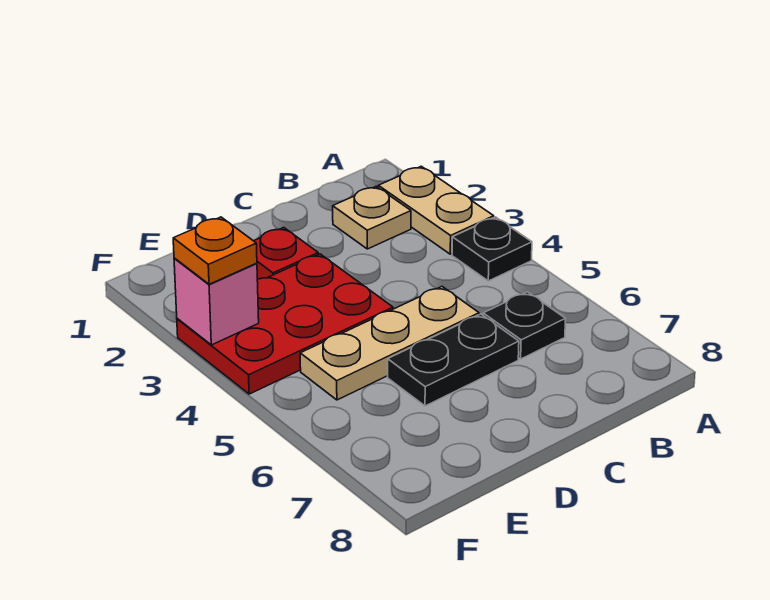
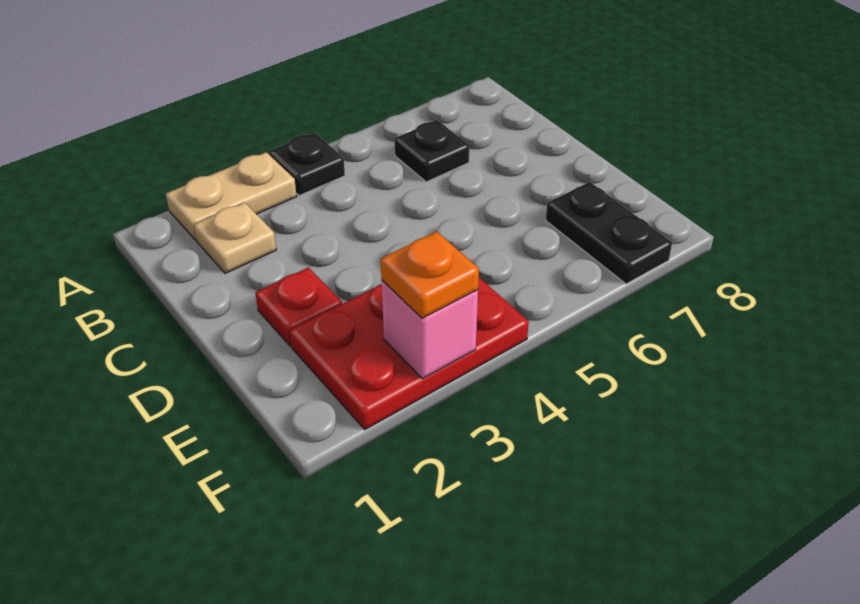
tan 1x3 plate [300,287,479,400] -> none
black 1x2 plate [388,314,519,406] -> black 1x2 plate moved to [546,182,672,284]
red 2x3 plate [177,254,393,394] -> red 2x3 plate turned to [289,278,529,430]

